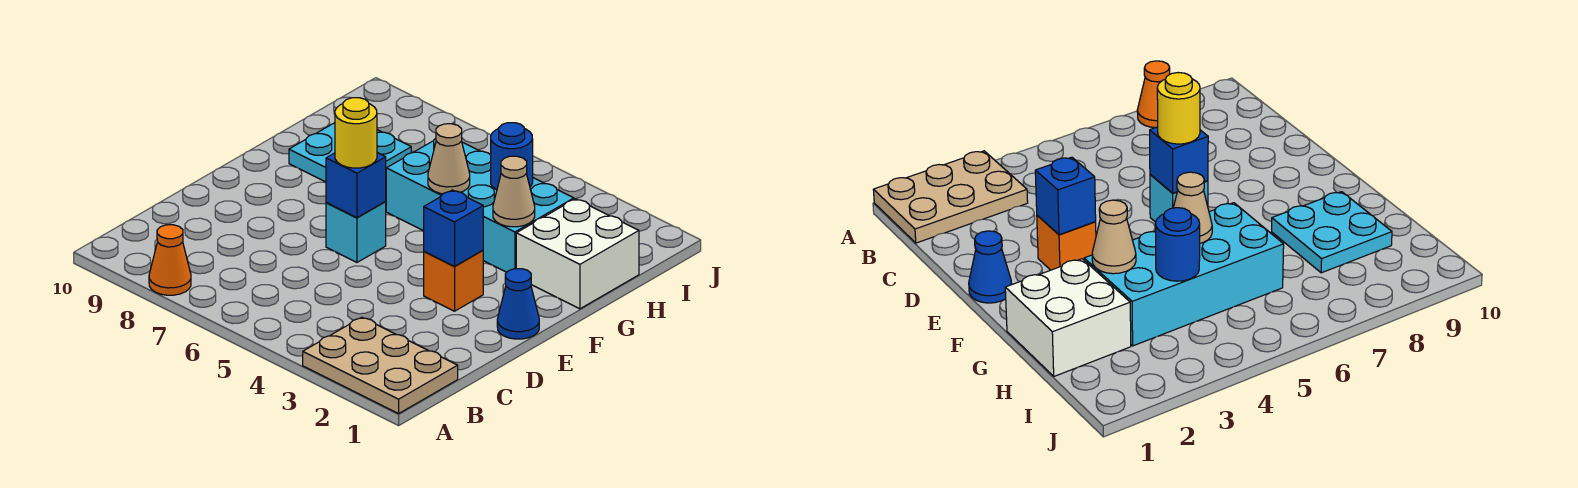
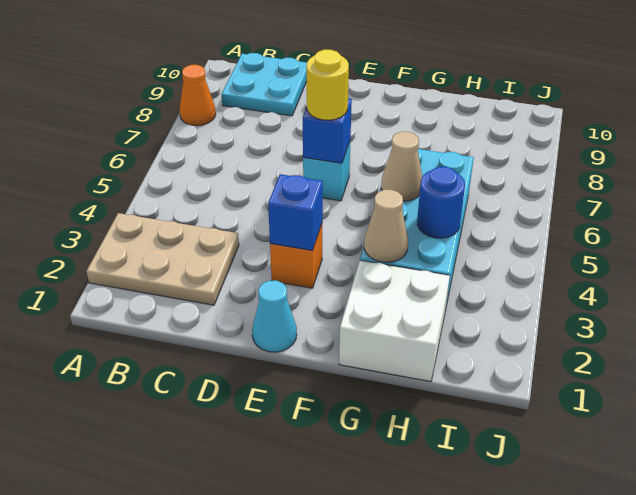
tan 2x3 plate [303,317,458,414] -> tan 2x3 plate turned to [86,213,239,305]
blue 1x1 cone [497,269,539,339] -> cyan 1x1 cone [252,280,297,352]
cyan 2x2 plate [289,123,411,182] -> cyan 2x2 plate moved to [222,53,307,116]

